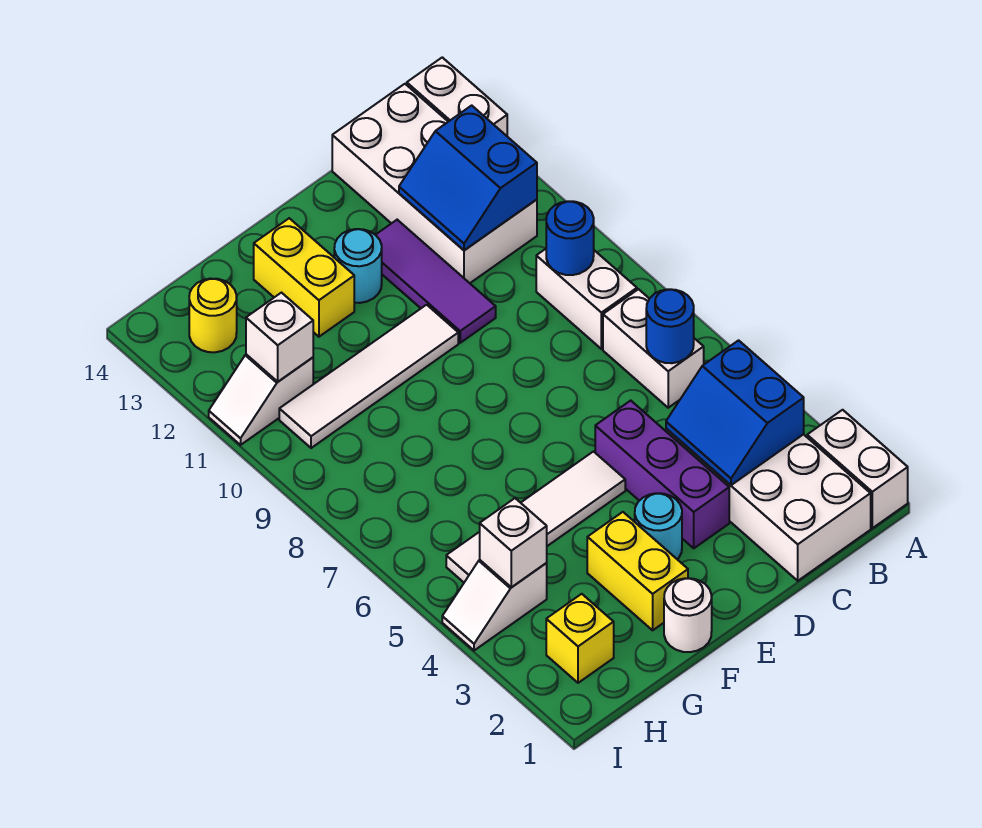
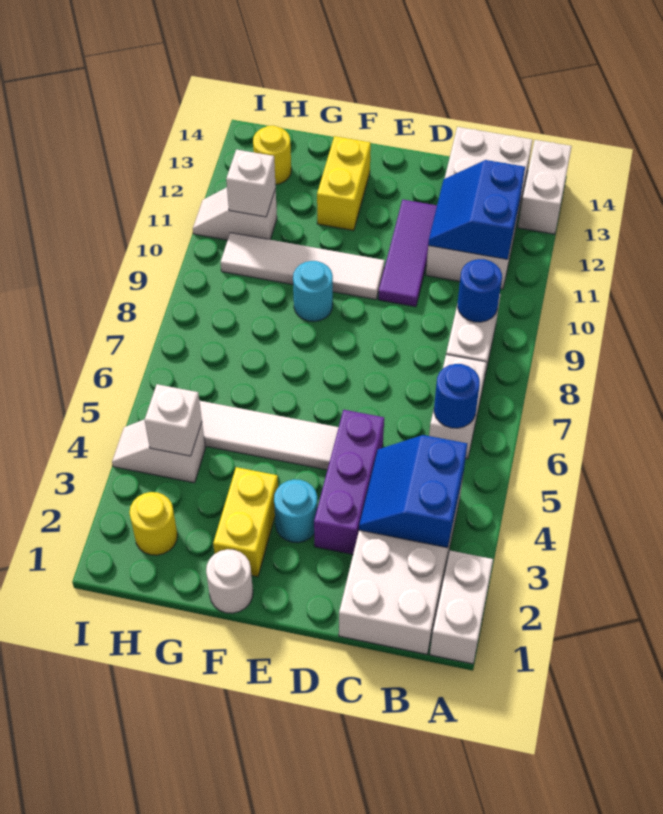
cyan 1x1 round brick [334,229,382,303] -> cyan 1x1 round brick moved to [293,261,333,321]
yellow 1x1 brick [546,594,614,683] -> yellow 1x1 round brick [129,492,178,555]

